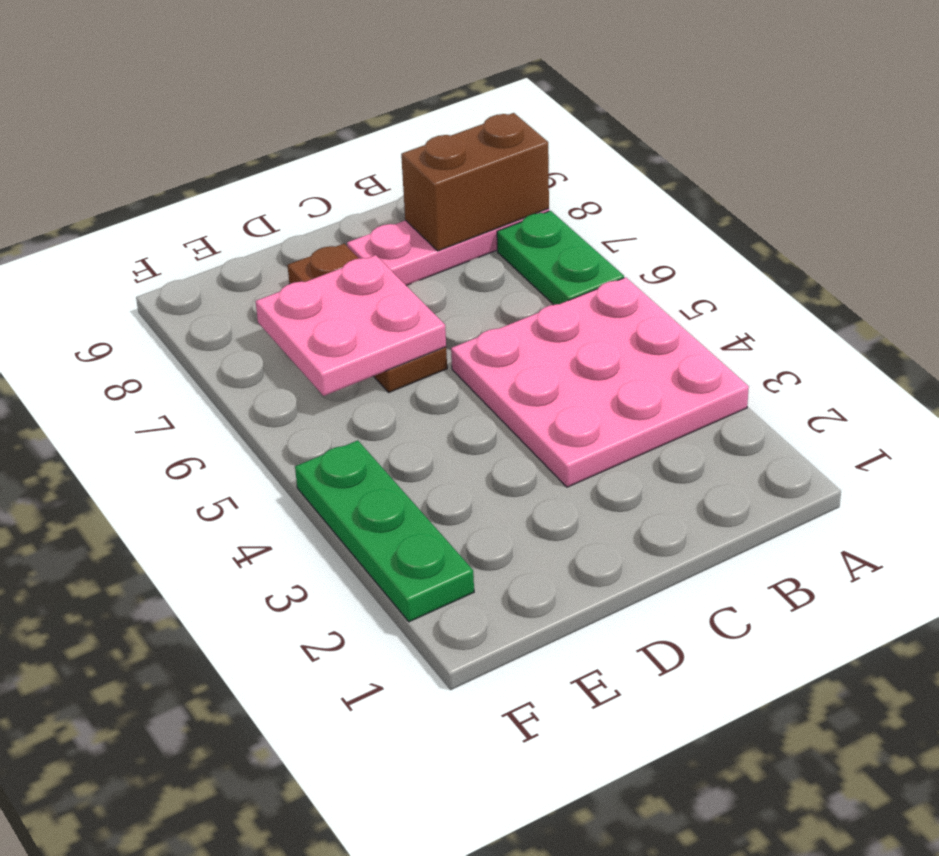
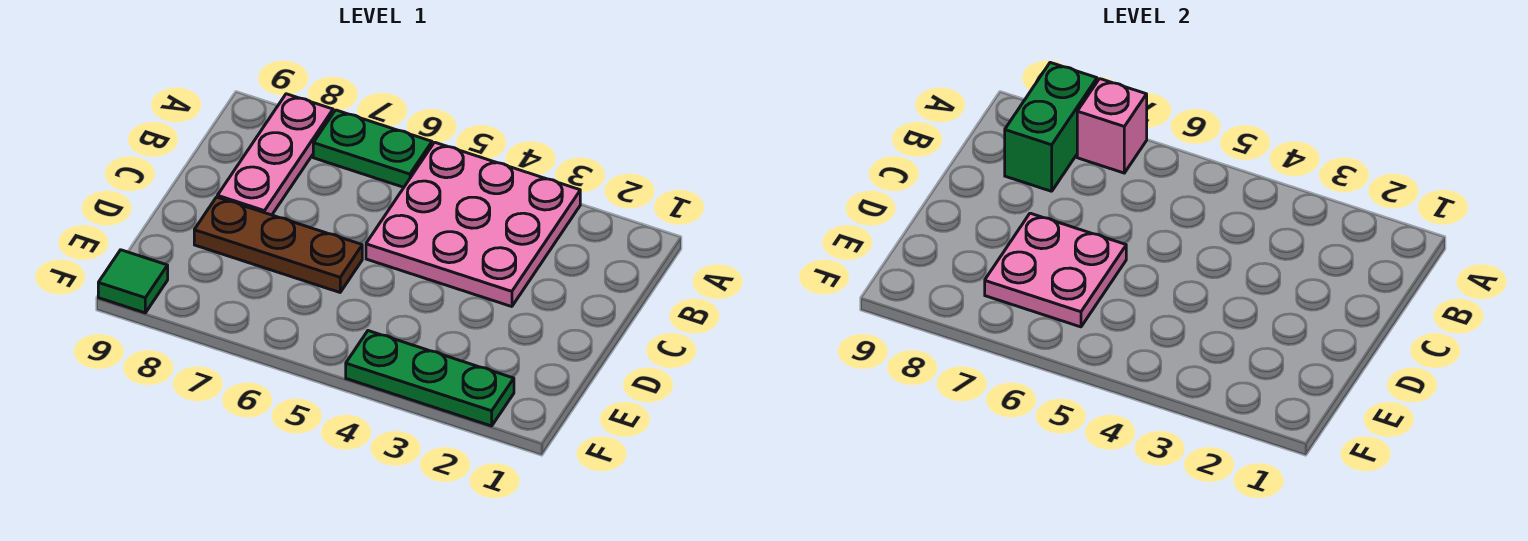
none -> pink 1x1 brick [1077,79,1147,173]
brown 1x2 brick [401,113,549,251] -> green 1x2 brick [1005,63,1097,191]
none -> green 1x1 tile [98,250,168,313]

